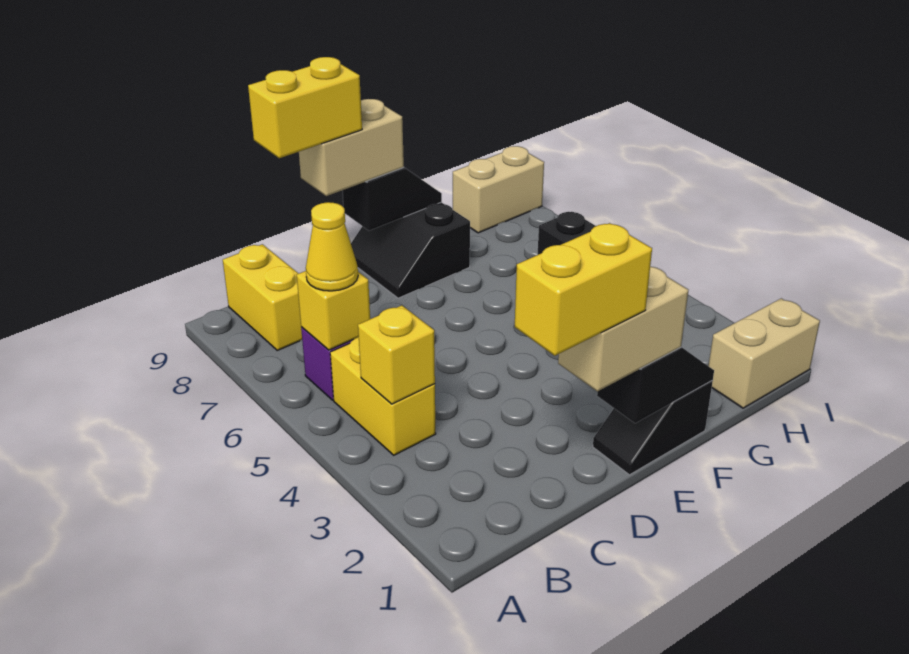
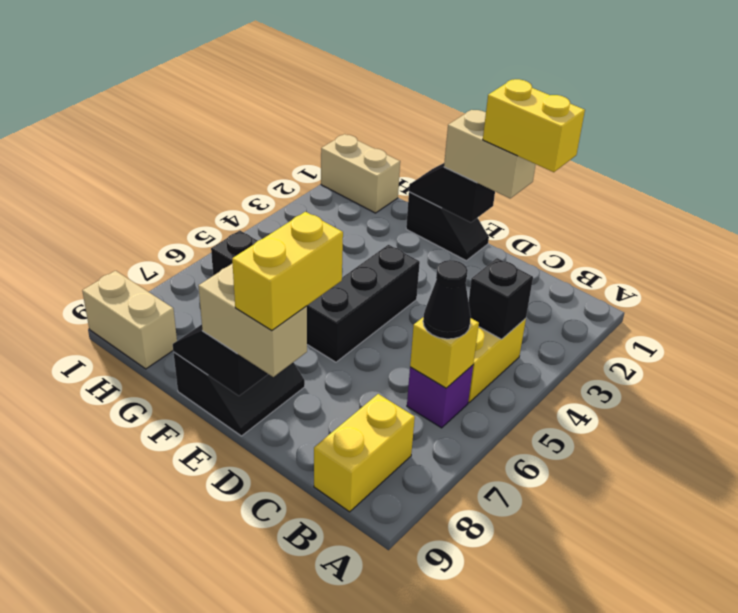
yellow 1x1 brick [358,305,435,404] -> black 1x1 brick [468,258,533,339]
yellow 1x1 cone [306,202,358,291] -> black 1x1 cone [423,260,471,339]
yellow 1x2 brick [248,57,362,158] -> yellow 1x2 brick turned to [232,212,343,331]
none -> black 1x3 brick [307,245,420,362]

